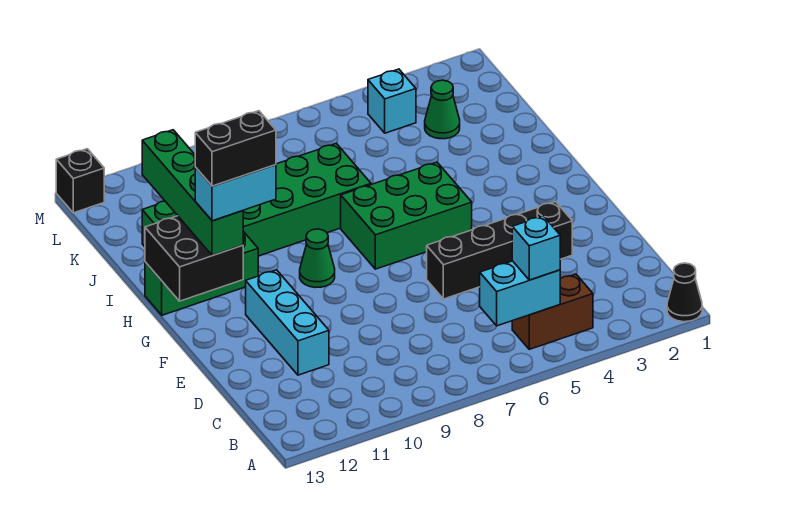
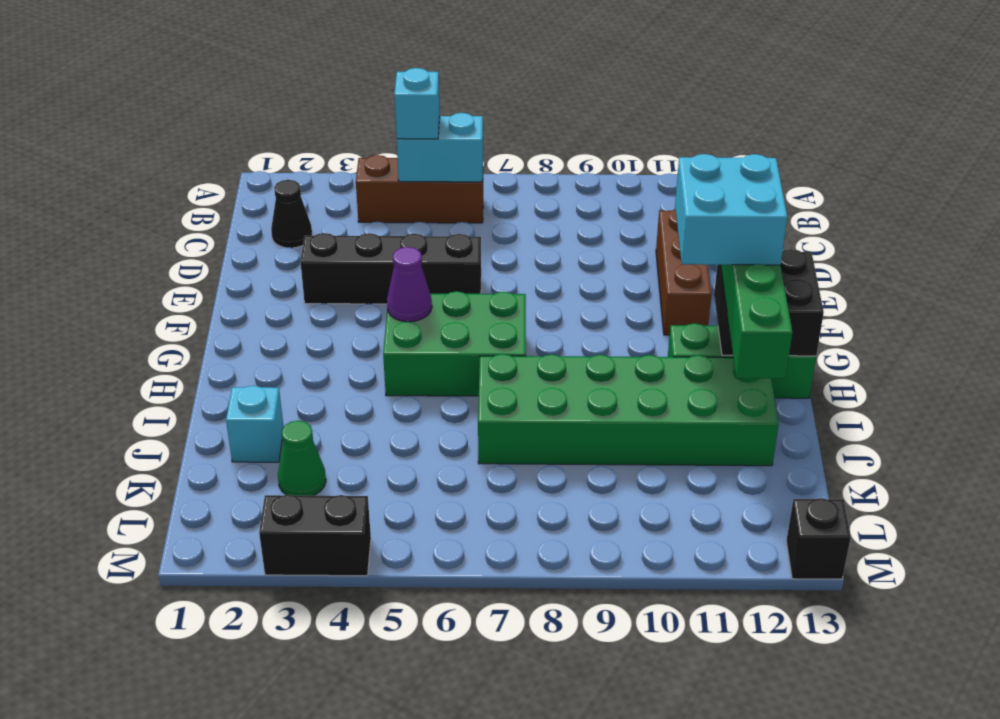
black 1x1 cone [667,263,702,322] -> black 1x1 cone moved to [271,180,312,248]
brown 1x2 brick [512,274,593,349] -> brown 1x3 brick [356,155,483,223]
cyan 1x3 brick [246,270,329,375] -> brown 1x3 brick [656,209,711,335]
none -> purple 1x1 cone [387,247,432,322]
green 1x1 cone [300,229,335,288] -> none
cyan 1x2 brick [195,165,276,221] -> cyan 2x2 brick [675,154,787,265]
black 1x2 brick [195,111,276,186] -> black 1x2 brick moved to [259,495,371,576]
cyan 1x1 brick [368,69,416,133] -> cyan 1x1 brick moved to [226,386,283,462]

